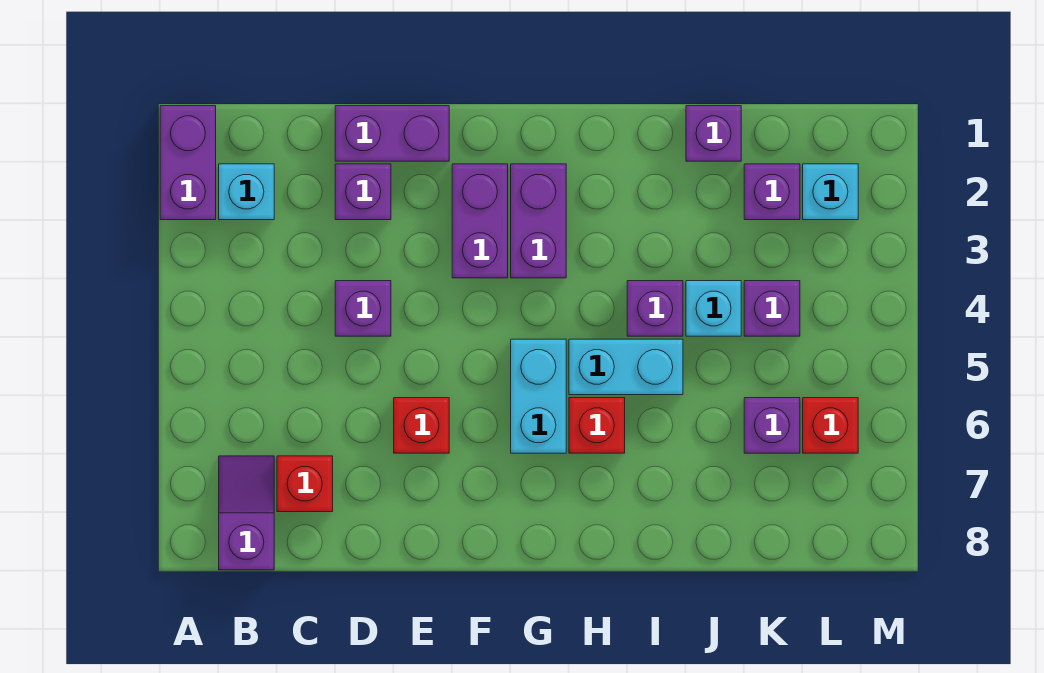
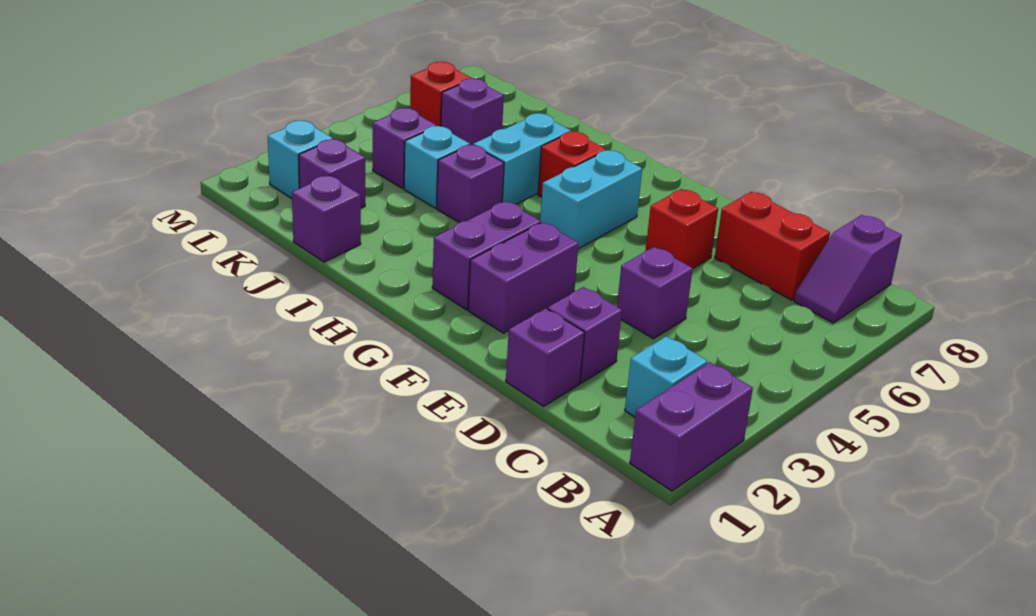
red 1x1 brick [277,456,333,512] -> red 1x2 brick [715,192,830,300]
purple 1x2 brick [335,106,449,161] -> purple 1x1 brick [506,308,585,406]
cyan 1x2 brick [569,339,683,395] -> cyan 1x2 brick turned to [473,113,571,204]

